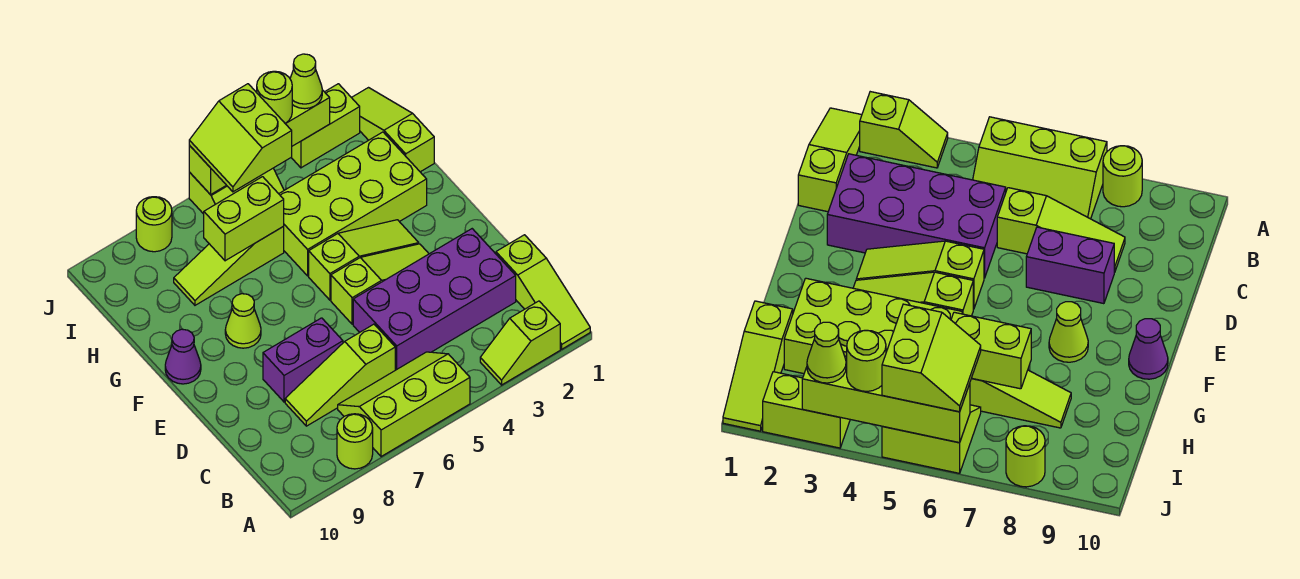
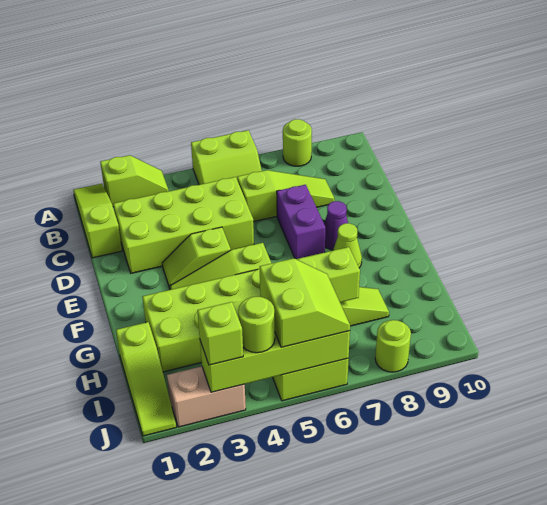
lime 2x3 slope [338,352,470,457] -> lime 2x2 slope [191,130,262,185]
purple 2x4 brick [353,229,516,370] -> lime 2x4 brick [114,177,254,273]
purple 1x2 brick [263,318,343,402] -> purple 1x2 brick turned to [277,185,325,259]
lime 1x3 slope [331,244,429,324] -> lime 1x2 slope [162,227,231,288]
purple 1x1 cone [165,329,201,384] -> purple 1x1 cone moved to [324,201,348,250]
lime 1x2 brick [291,84,360,168] -> tan 1x2 brick [167,366,246,427]
lime 1x1 cone [290,54,322,109] -> lime 1x1 brick [197,302,243,365]

